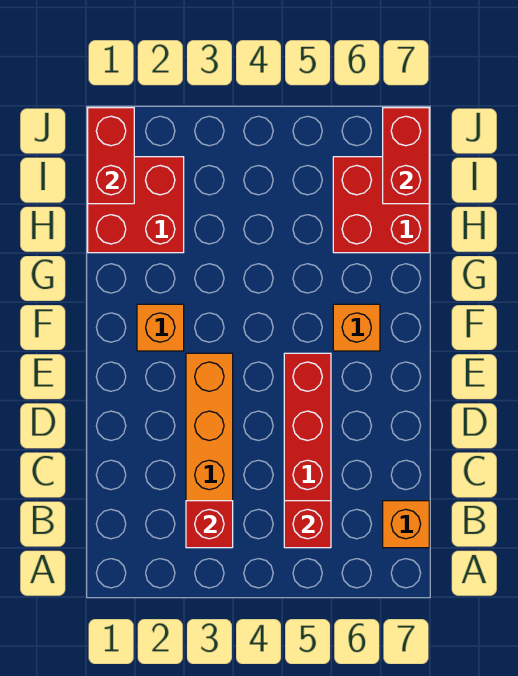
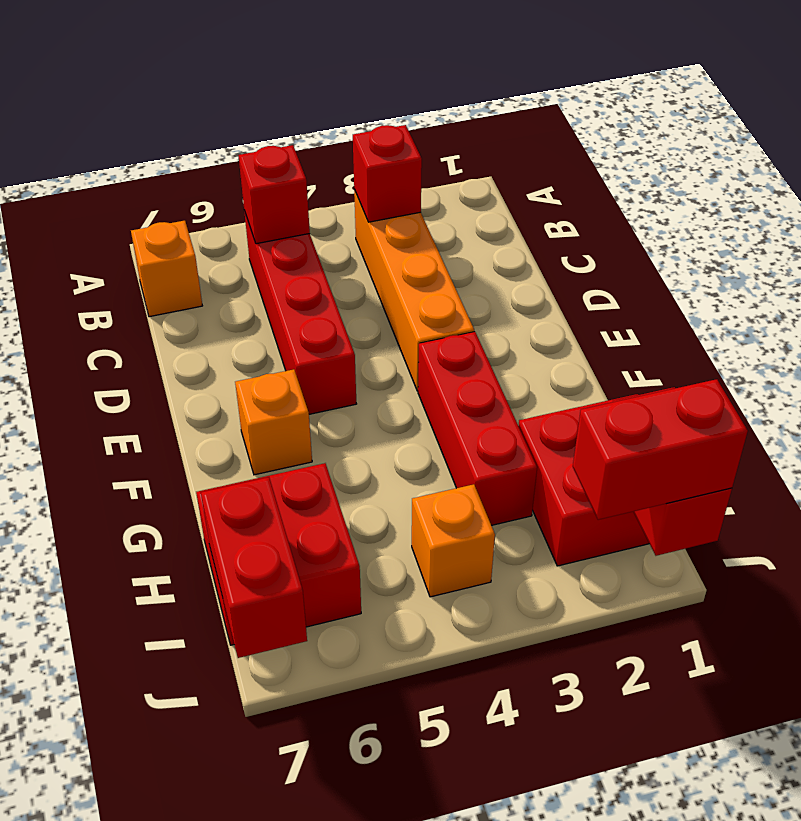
orange 1x1 brick [137,304,184,351] -> orange 1x1 brick moved to [412,484,495,597]
none -> red 1x3 brick [418,332,537,525]
none -> red 1x2 brick [573,379,748,520]

